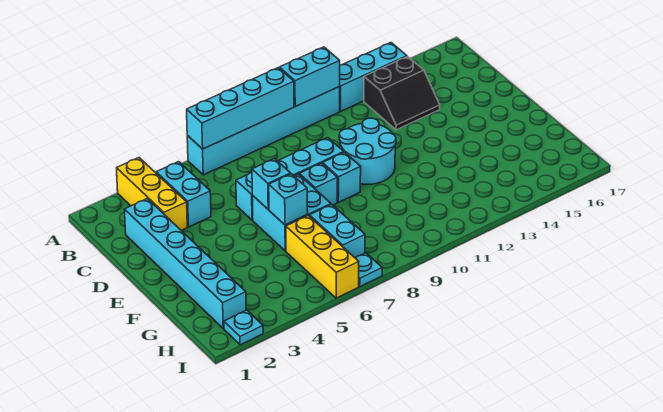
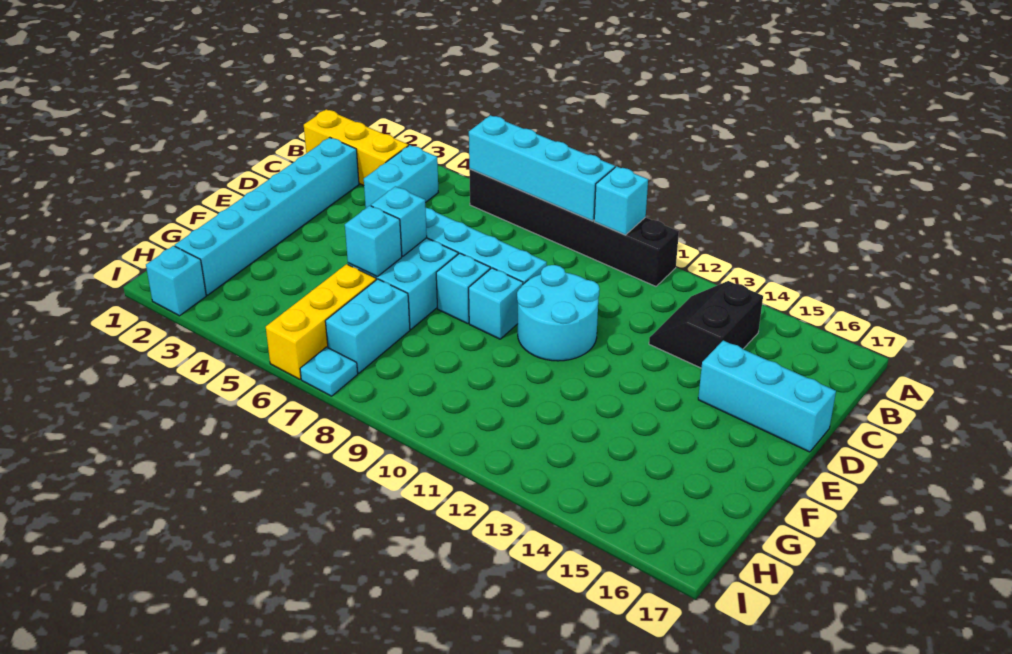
yellow 1x3 brick [117,158,187,230] -> yellow 1x3 brick turned to [304,109,408,185]
cyan 1x6 brick [187,87,340,175] -> black 1x6 brick [469,169,679,286]
cyan 1x2 brick [279,47,340,107] -> cyan 1x1 brick [594,166,648,235]
cyan 1x3 brick [339,43,407,111] -> cyan 1x3 brick moved to [698,341,836,452]
black 2x2 slope [364,56,440,130] -> black 2x2 slope turned to [649,281,763,368]
cyan 1x1 plate [224,310,263,345] -> cyan 1x1 brick [146,246,206,316]

